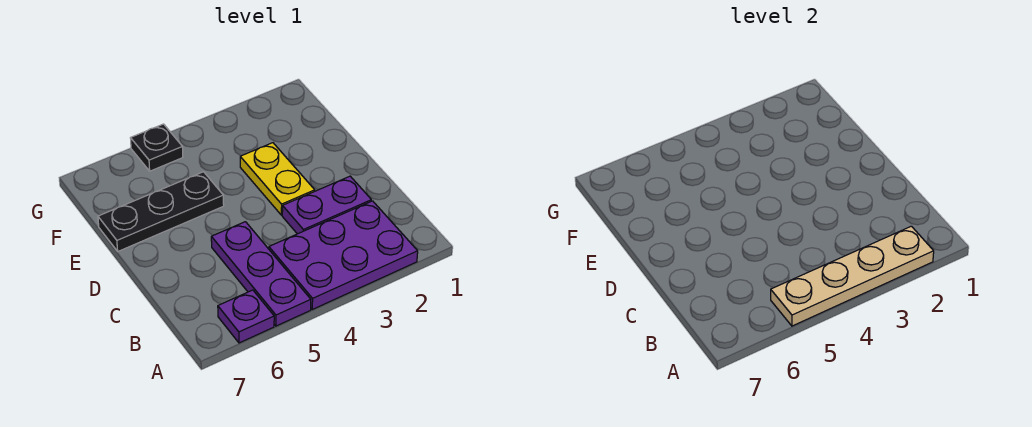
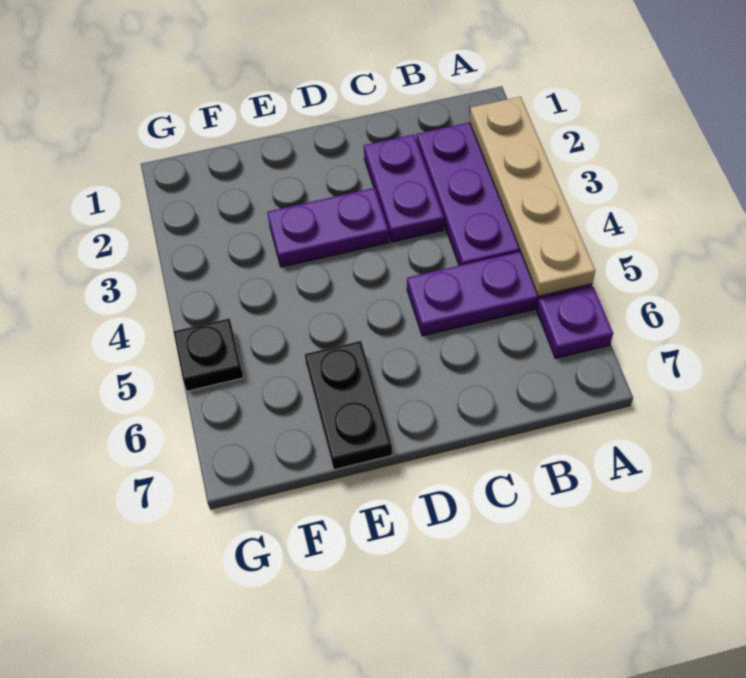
yellow 1x2 plate [240,143,315,215] -> purple 1x2 plate [267,188,389,267]
black 1x3 plate [98,172,224,251] -> black 1x2 plate [305,341,392,470]

